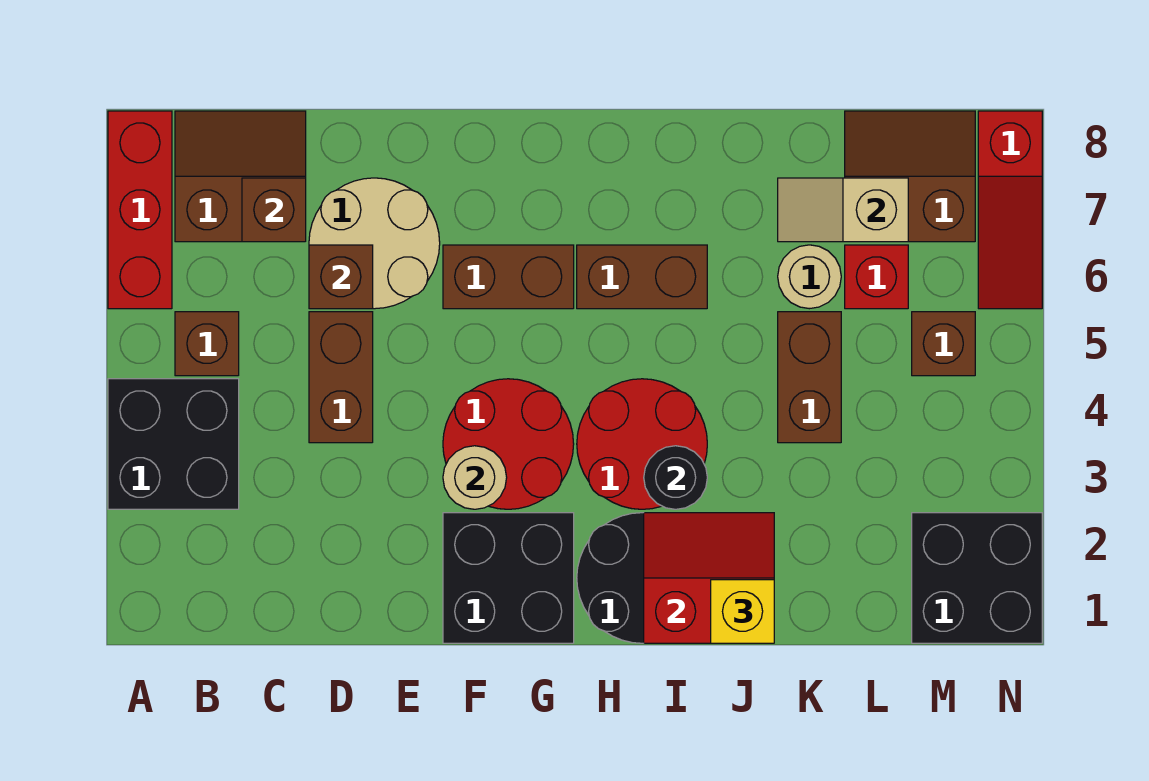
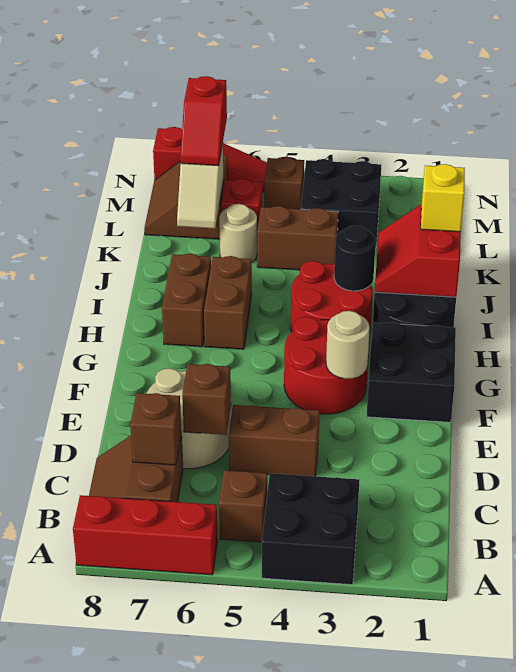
brown 1x2 brick [443,245,574,309] -> brown 1x2 brick moved to [162,254,211,347]
none -> red 1x2 slope [180,76,227,166]
black 2x2 brick [912,513,1042,643] -> black 2x2 brick moved to [301,159,381,248]

